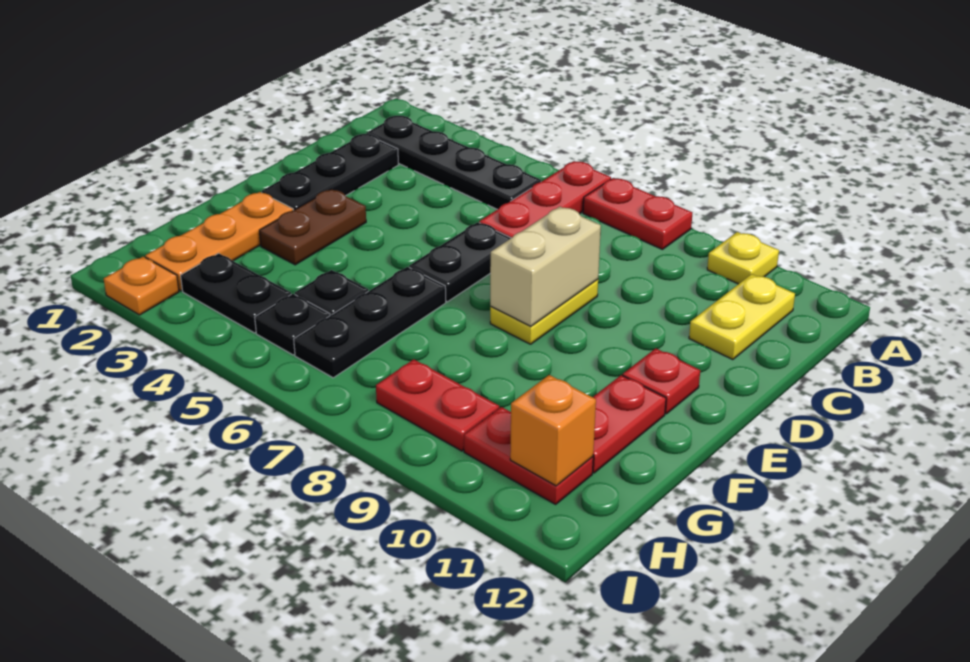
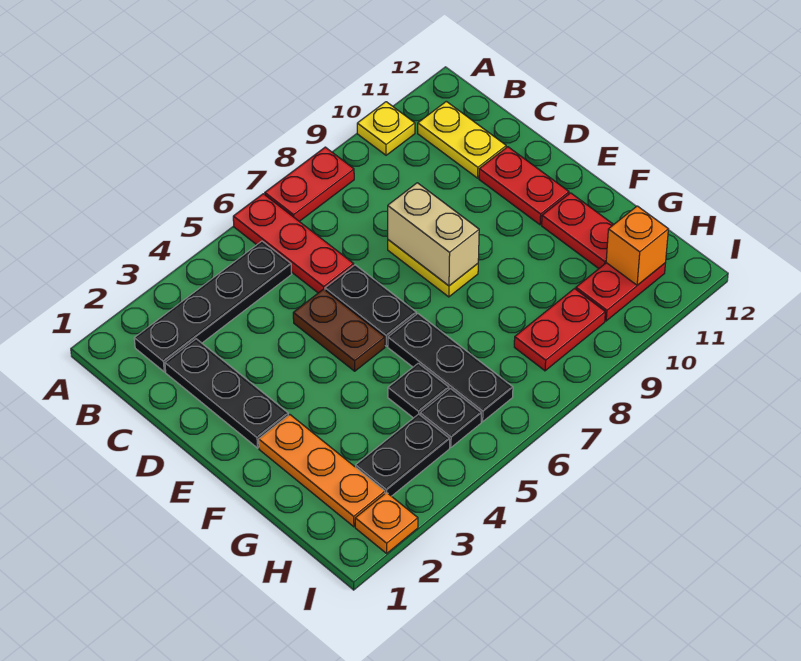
brown 1x2 plate [259,189,366,265] -> brown 1x2 plate moved to [293,289,385,371]
red 1x1 plate [623,348,700,414] -> red 1x2 plate [479,147,569,225]

